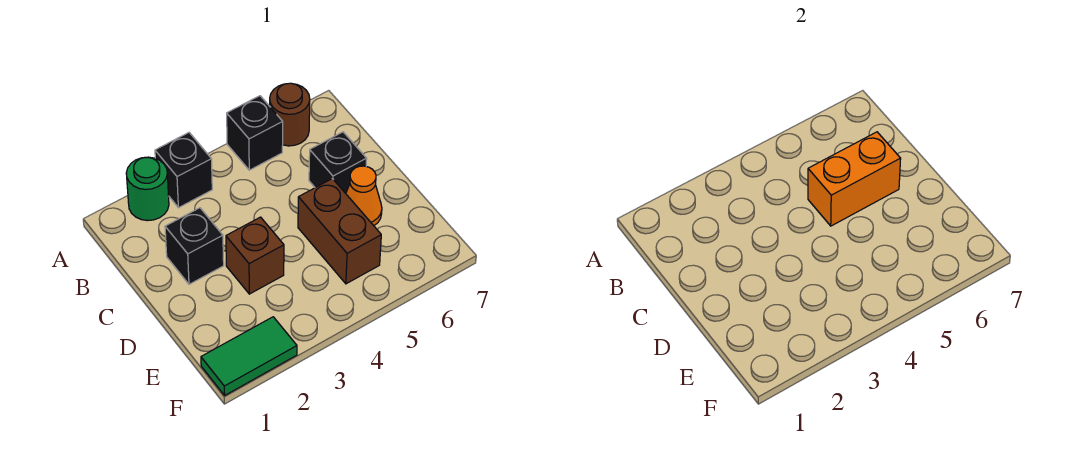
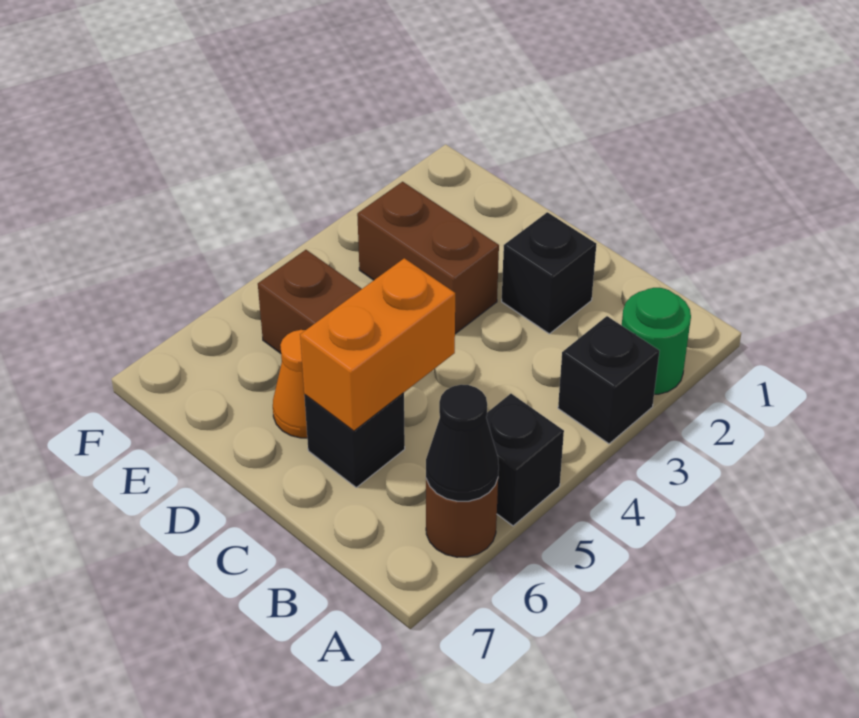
none -> black 1x1 cone [426,385,499,501]
brown 1x1 brick [226,217,284,294] -> brown 1x2 brick [357,182,499,334]
green 1x2 tile [201,317,297,395] -> none

